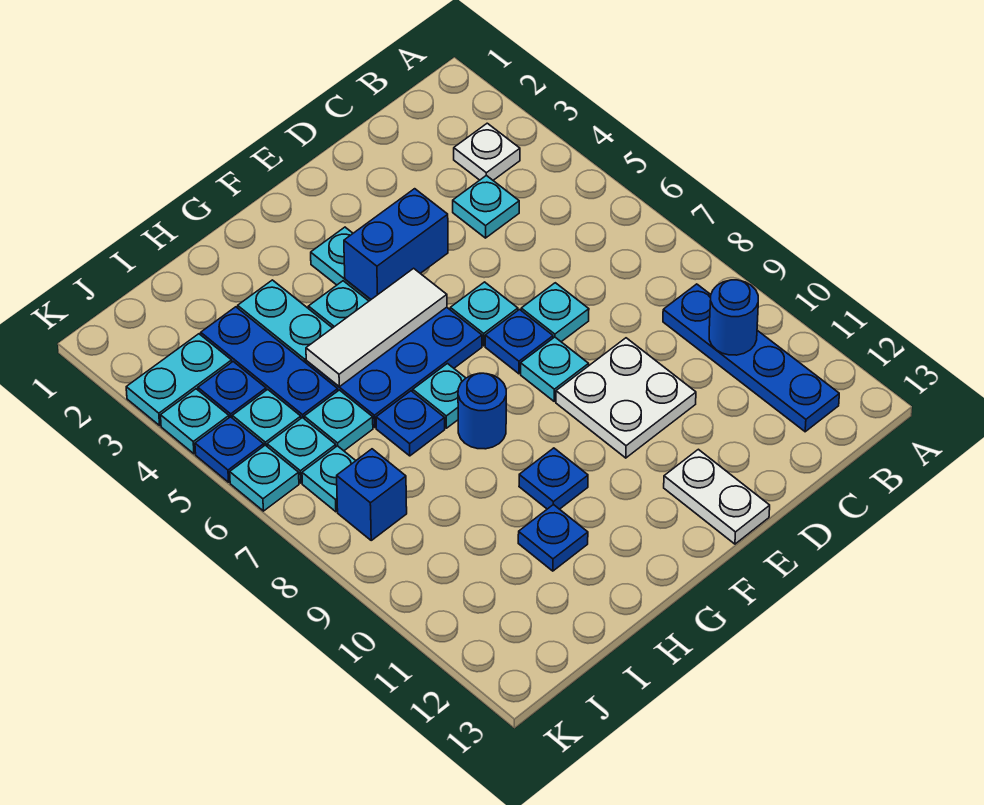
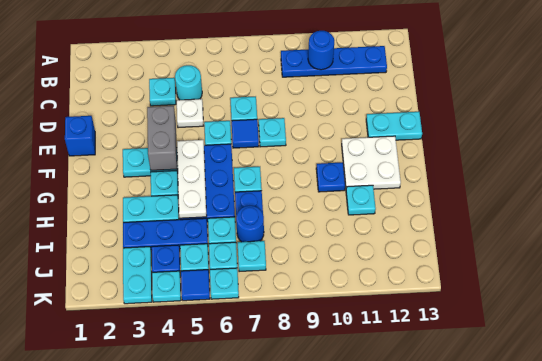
white 1x1 plate [454,123,520,180] -> white 1x1 plate moved to [177,99,203,128]
none -> cyan 1x1 round brick [175,65,202,100]
white 2x2 plate [556,338,696,458] -> white 2x2 plate moved to [342,136,401,189]
blue 1x2 brick [344,189,448,299] -> grey 1x2 brick [147,106,177,170]
blue 1x1 plate [485,310,553,374] -> blue 1x1 tile [232,119,259,148]
white 1x2 plate [664,449,770,544] -> cyan 1x2 plate [366,112,422,140]
white 1x3 tile [306,268,447,387] -> white 1x3 plate [177,140,207,218]
blue 1x1 round brick [458,373,506,449] -> blue 1x1 round brick moved to [236,206,264,242]
blue 1x1 plate [518,504,588,571] -> cyan 1x1 plate [346,185,376,215]
blue 1x1 brick [337,449,407,540] -> blue 1x1 brick moved to [65,116,95,156]
blue 1x1 plate [195,417,264,482] -> blue 1x1 tile [181,270,210,301]

